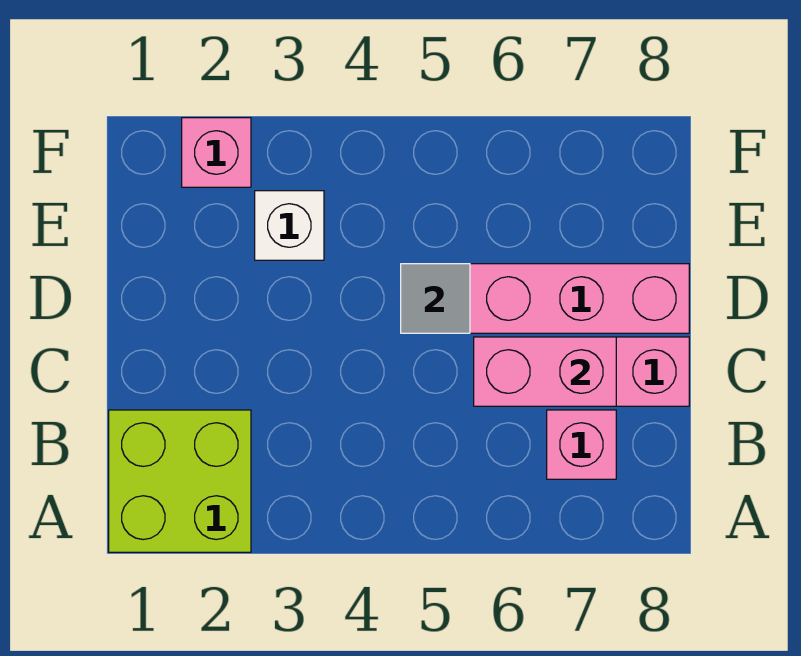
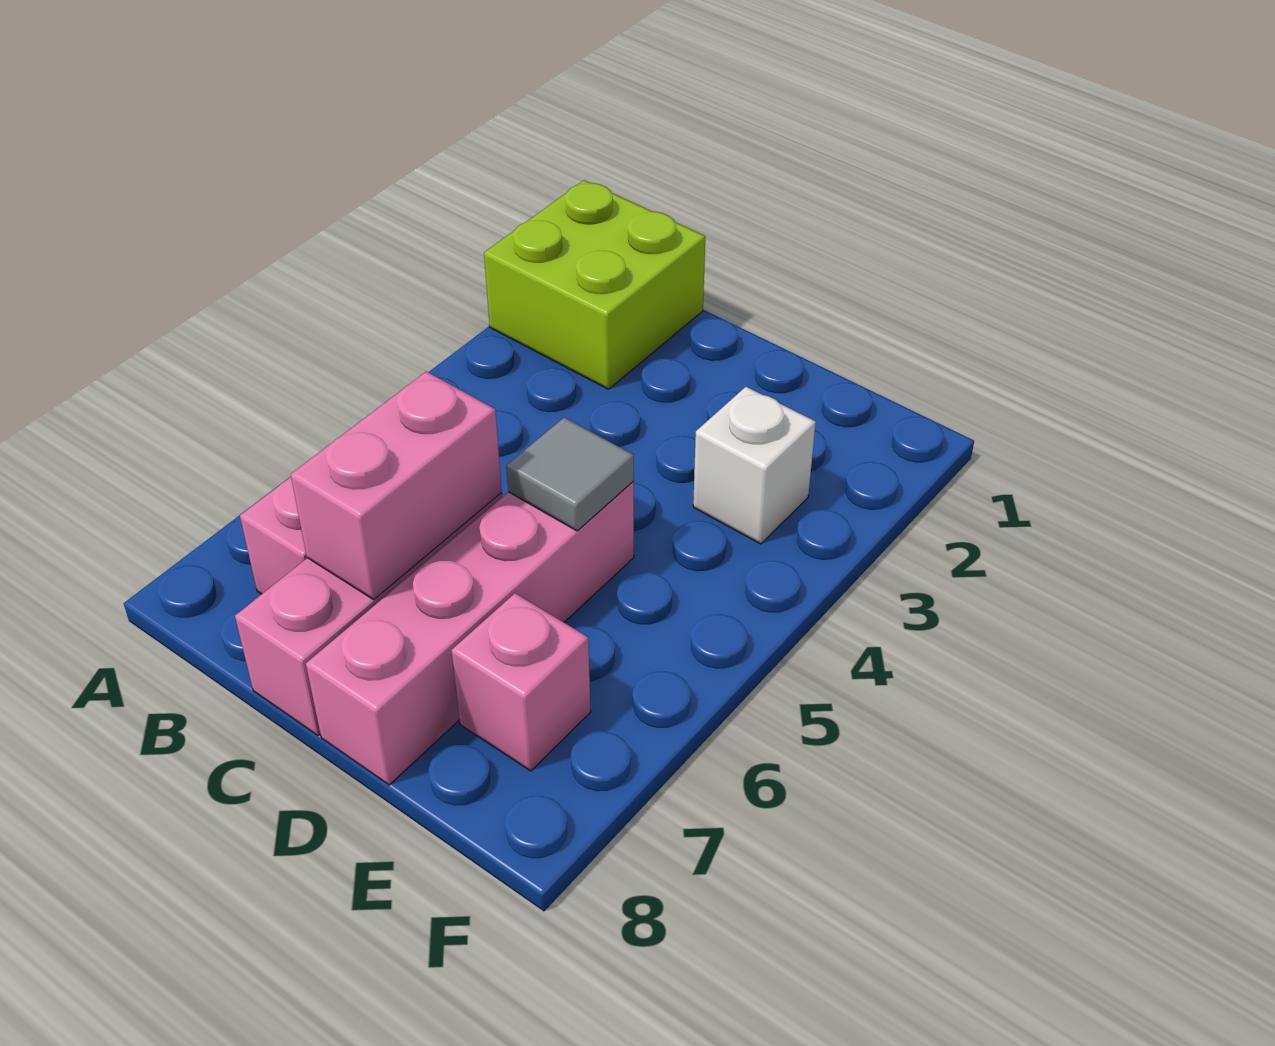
pink 1x1 brick [182,118,251,187] -> pink 1x1 brick moved to [451,593,591,771]

